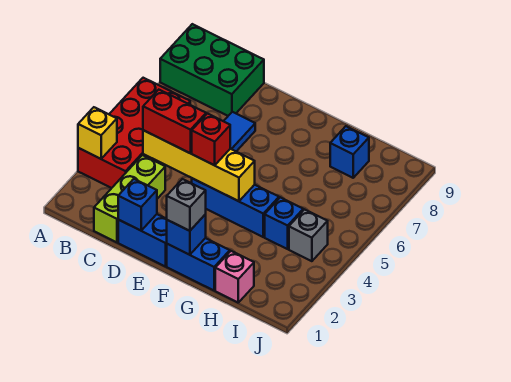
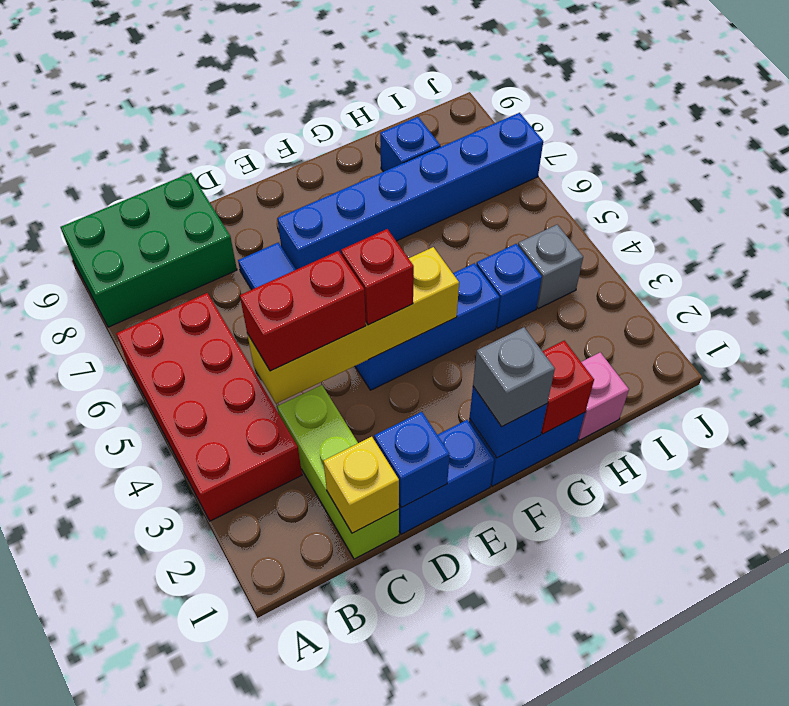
yellow 1x1 brick [78,107,117,159] -> yellow 1x1 brick moved to [323,437,399,533]
none -> blue 1x6 brick [277,113,543,270]
none -> red 1x1 brick [541,340,594,434]

